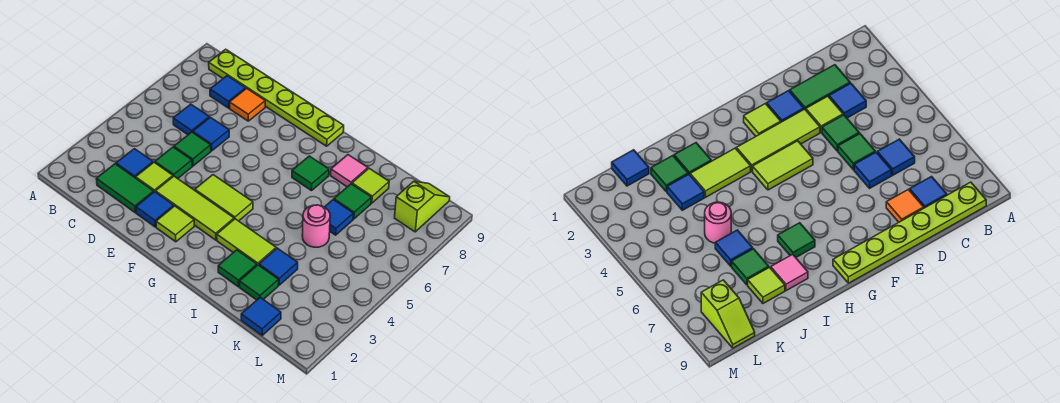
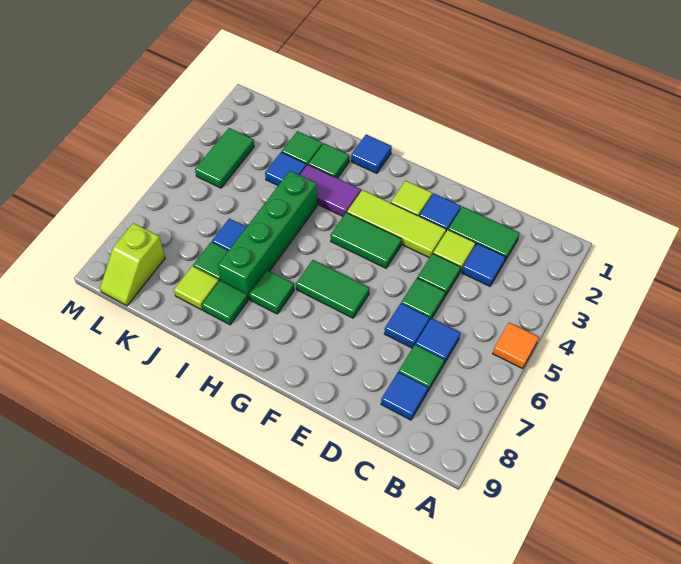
lime 1x6 plate [209,49,344,146] -> none
none -> green 1x1 tile [399,345,444,392]
orange 1x1 tile [229,88,265,121] -> orange 1x1 tile moved to [493,323,539,369]
lime 1x2 tile [195,175,253,221] -> green 1x2 tile [330,213,402,268]
none -> green 1x2 tile [296,260,369,318]
lime 1x2 tile [217,219,276,265] -> purple 1x2 tile [300,164,361,216]
none -> green 1x4 brick [218,171,317,299]
pink 1x1 tile [331,155,368,187] -> green 1x1 tile [202,281,248,325]
pink 1x1 round brick [302,205,330,247] -> none
blue 1x1 tile [241,297,281,335] -> blue 1x1 tile moved to [351,135,392,173]
none -> green 1x2 tile [195,128,254,188]

